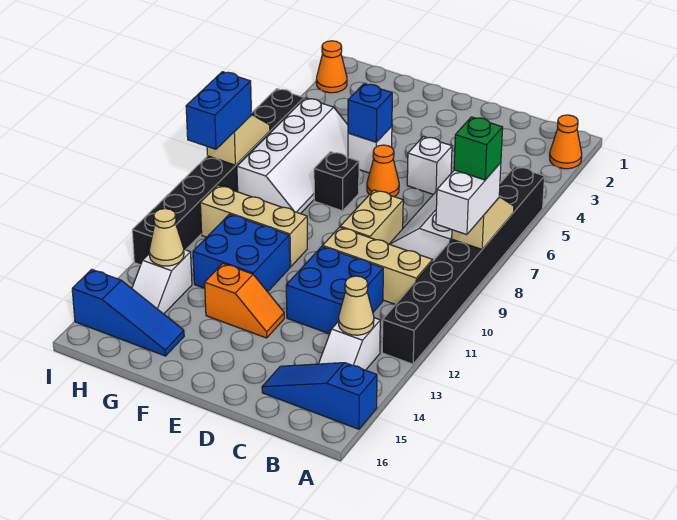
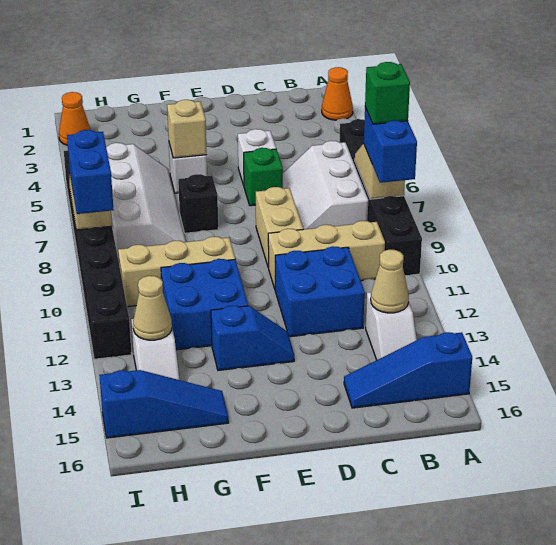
black 1x8 brick [382,166,545,364] -> black 1x6 brick [339,119,422,275]
white 1x2 brick [436,163,501,235] -> blue 1x2 brick [364,107,417,183]
none -> green 1x1 brick [244,148,283,206]
orange 1x1 cone [367,145,399,197] -> none
orange 1x2 slope [205,264,284,338] -> blue 1x2 slope [211,306,294,370]
blue 1x1 brick [348,84,392,142] -> tan 1x1 brick [167,100,207,158]

